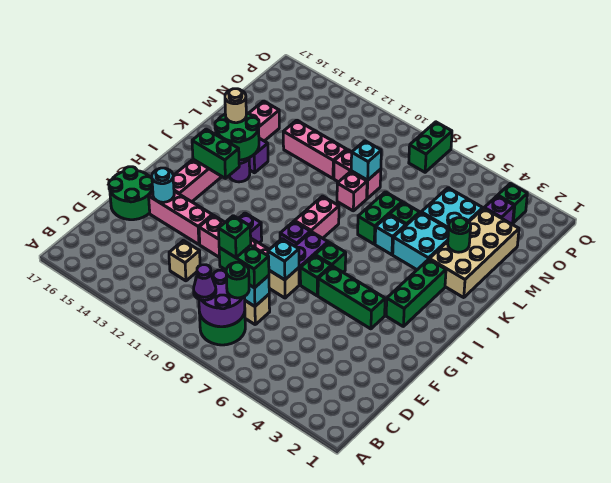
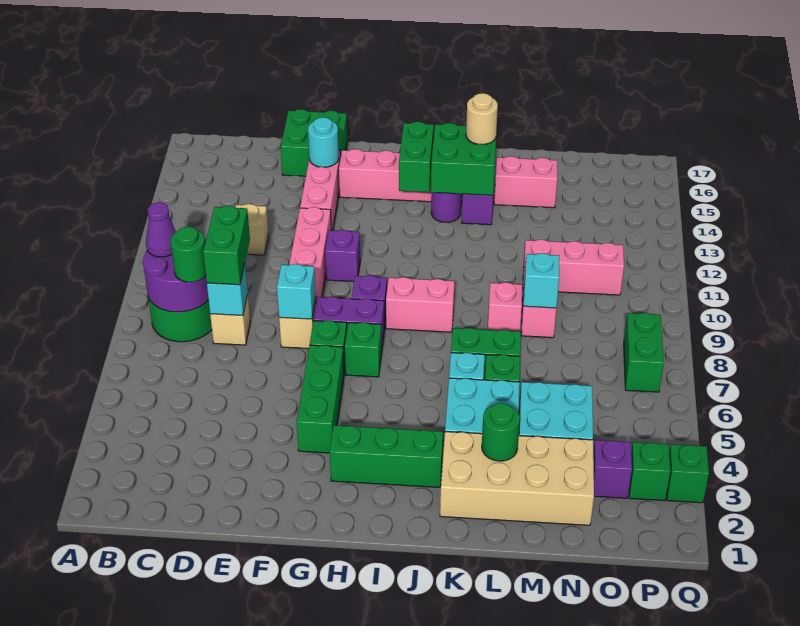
green 1x1 brick [218,216,251,258] -> green 1x1 brick moved to [667,444,709,503]
green 2x2 round brick [109,167,153,220] -> green 2x2 brick [281,109,347,176]
green 2x2 round brick [215,113,259,160] -> green 2x2 brick [431,123,496,195]
pink 1x3 brick [283,120,346,178] -> pink 1x3 brick turned to [523,239,624,295]
green 1x2 brick [409,122,452,172] -> green 1x2 brick turned to [624,313,664,392]

